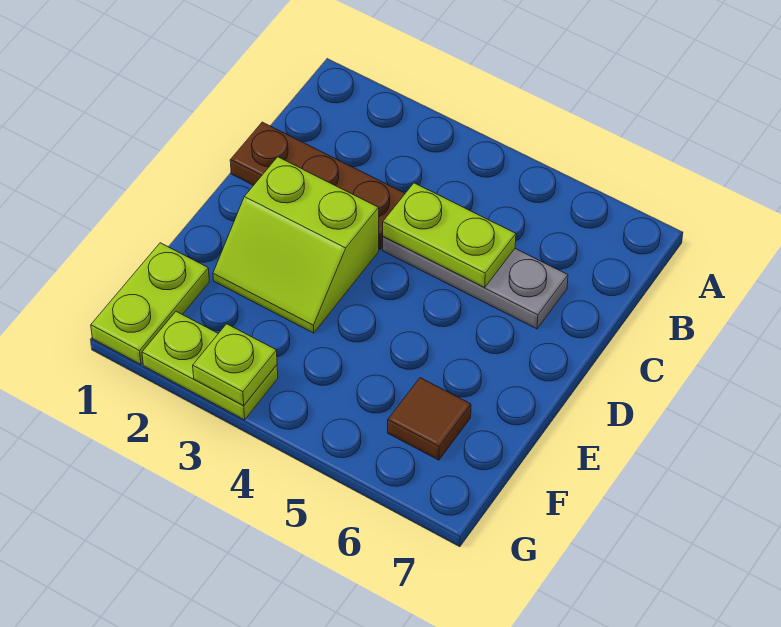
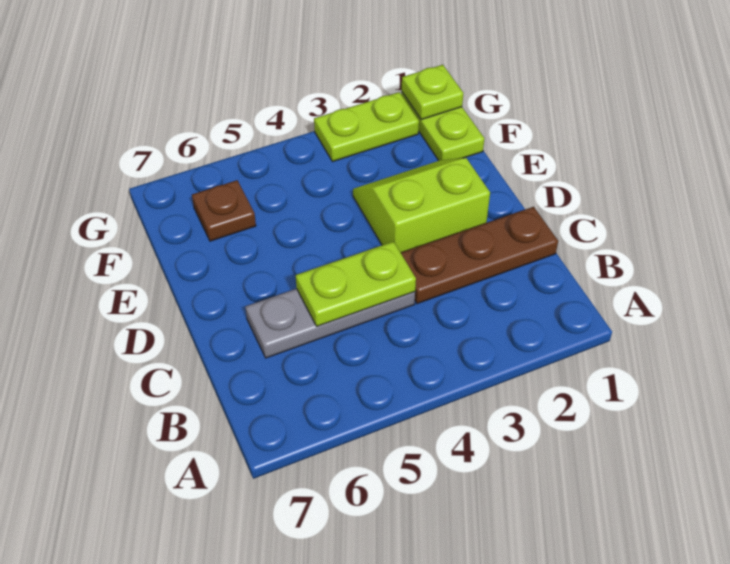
brown 1x1 tile [388,378,471,460] -> brown 1x1 plate [192,180,256,241]
lime 1x1 plate [193,324,277,406] -> lime 1x1 plate moved to [402,65,463,120]

